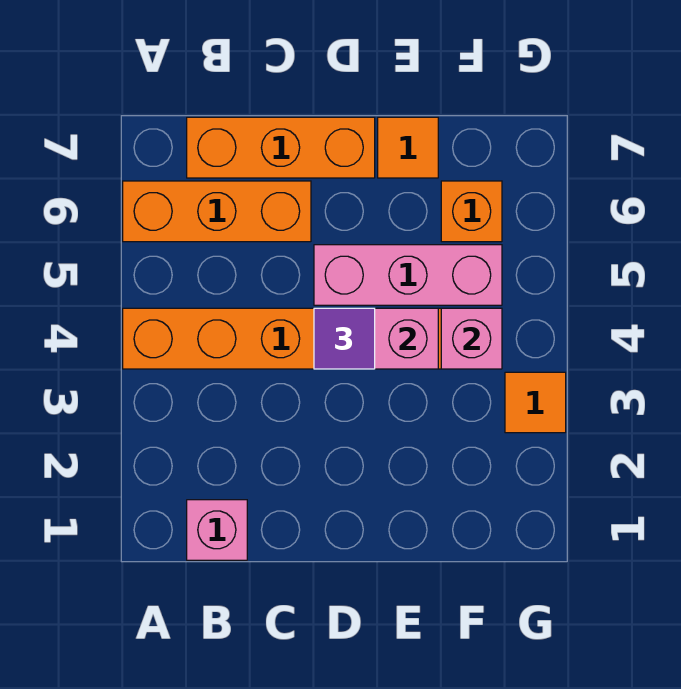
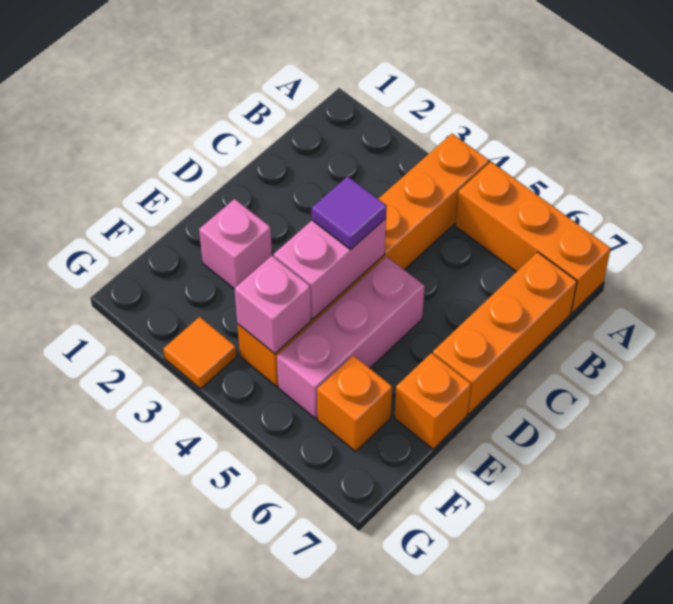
orange 1x3 brick [123,181,311,242] -> orange 1x3 brick turned to [455,162,611,313]
pink 1x1 brick [187,500,247,560] -> pink 1x1 brick moved to [199,199,272,289]
orange 1x1 tile [378,117,438,178] -> orange 1x1 brick [394,353,471,449]

